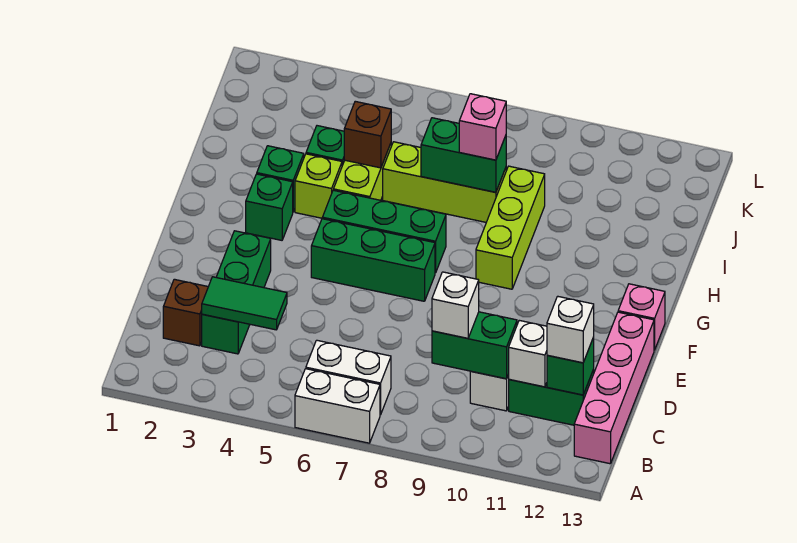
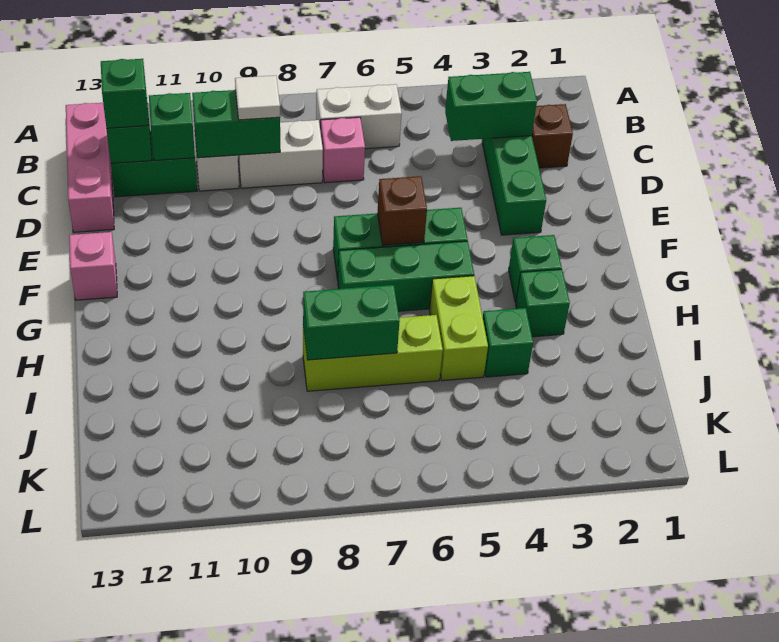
white 1x2 brick [295,369,380,443] -> white 1x2 brick moved to [238,120,323,188]
pink 1x4 brick [574,312,654,464] -> pink 1x3 brick [66,103,114,232]
green 1x2 tile [202,277,287,330] -> green 1x2 brick [445,72,537,141]
white 1x1 brick [432,272,479,338] -> white 1x1 tile [235,75,280,120]
white 1x1 brick [508,320,547,387] -> green 1x1 brick [149,93,195,161]
white 1x1 brick [547,296,594,363] -> green 1x1 brick [101,59,149,128]
lime 1x3 brick [476,166,545,289] -> none
lime 1x1 brick [295,154,342,218] -> none
brown 1x1 brick [344,101,391,168] -> brown 1x1 brick moved to [378,176,427,245]
pink 1x1 brick [459,94,506,160] -> pink 1x1 brick moved to [321,117,365,183]

